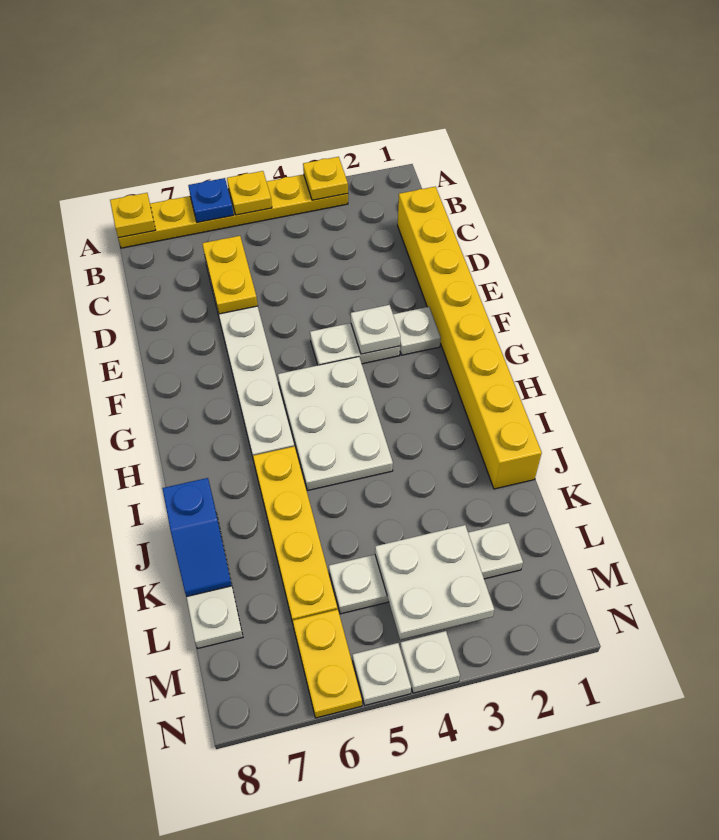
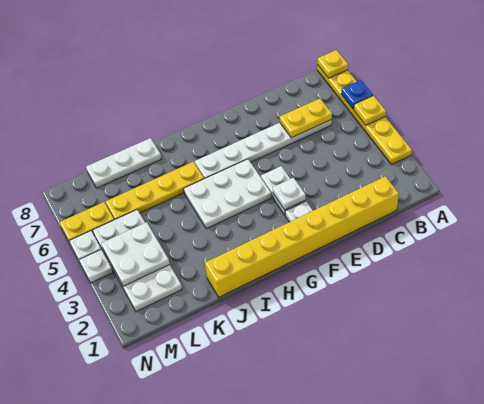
yellow 1x1 plate [303,157,348,200] -> none
blue 1x2 slope [162,478,232,597] -> none
white 1x4 plate [329,523,523,614] -> white 2x4 plate [93,210,182,312]

